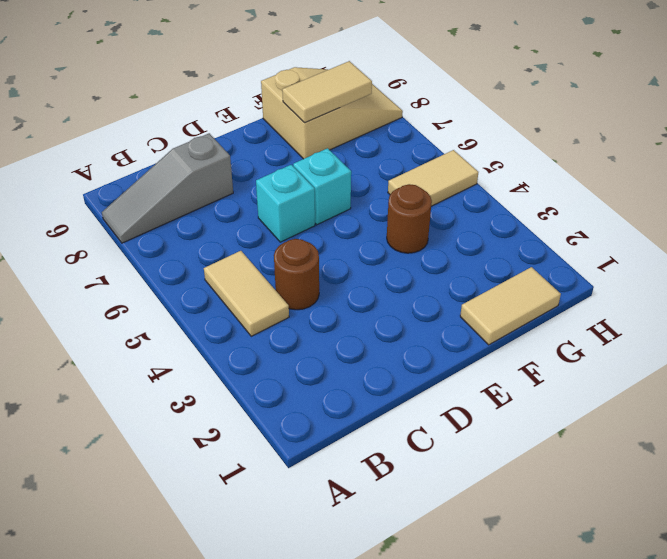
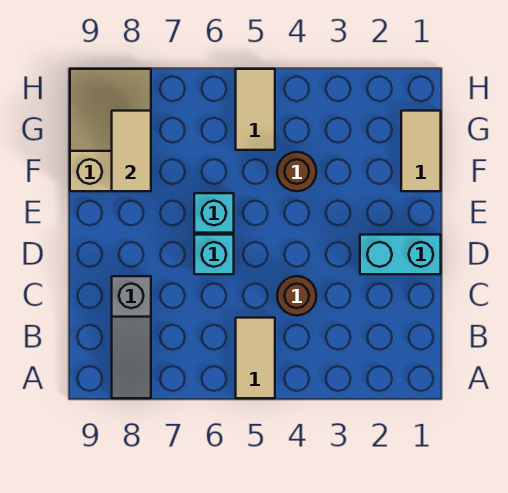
tan 1x2 tile [204,251,289,336] -> tan 1x2 tile turned to [236,318,275,398]
none -> cyan 1x2 brick [360,235,441,274]

